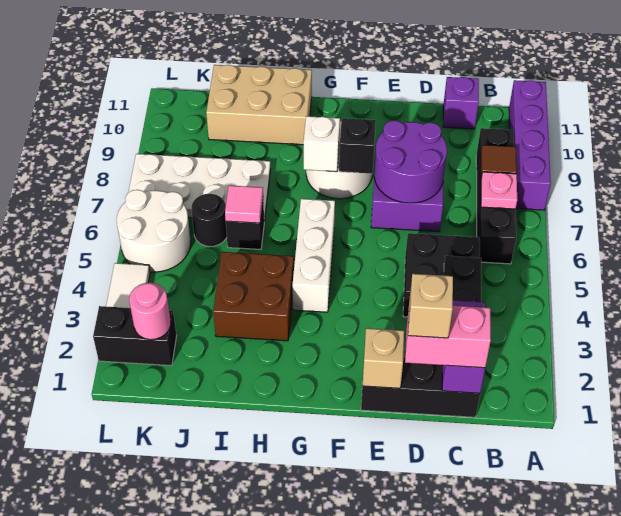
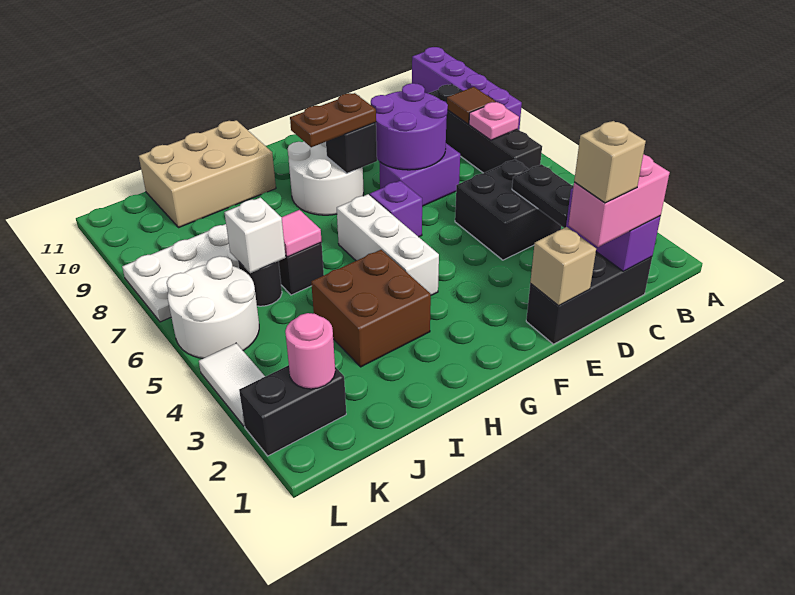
purple 1x1 brick [443,77,479,129] -> purple 1x1 brick moved to [370,181,422,237]
none -> brown 1x2 plate [290,93,376,147]
white 1x1 brick [303,116,340,172] -> white 1x1 brick moved to [224,198,286,273]

